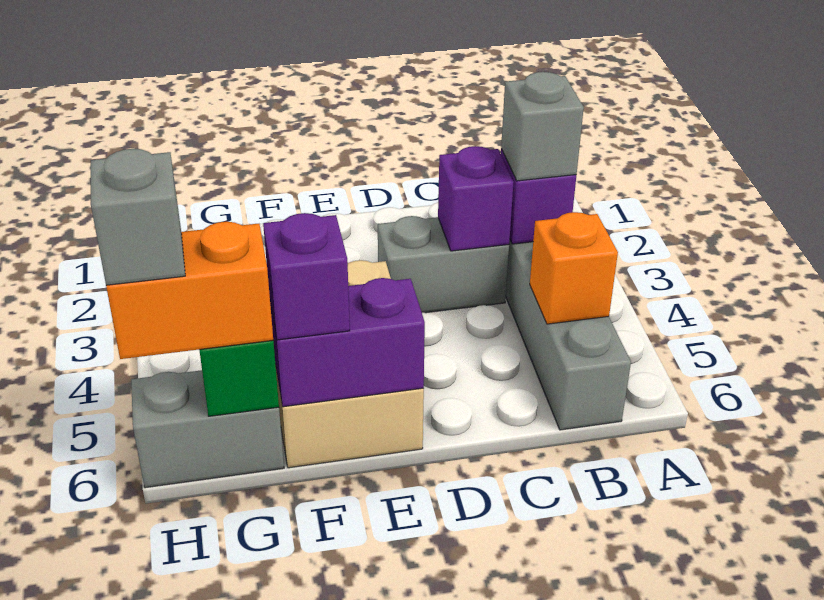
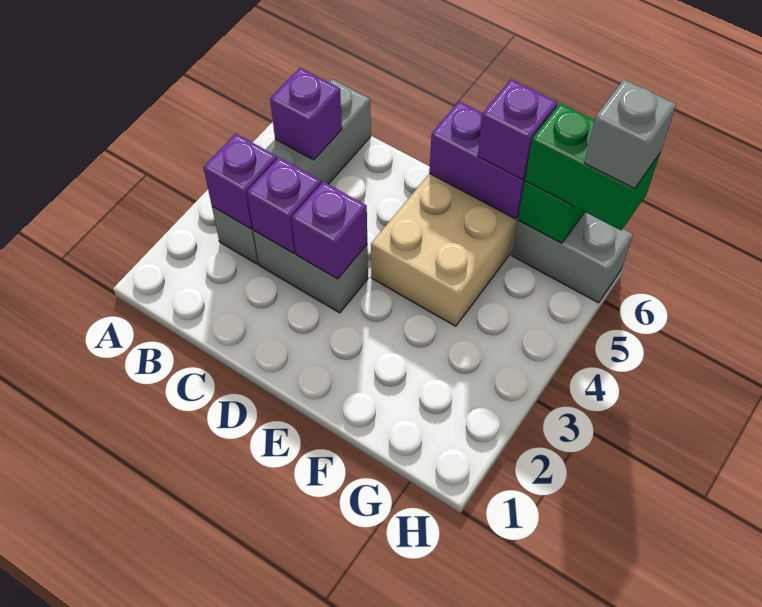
grey 1x1 brick [501,72,584,181] -> none
orange 1x1 brick [530,212,618,324] -> purple 1x1 brick [270,68,342,160]
none -> purple 1x1 brick [292,182,367,279]
orange 1x2 brick [106,222,273,359] -> green 1x2 brick [525,103,660,231]

